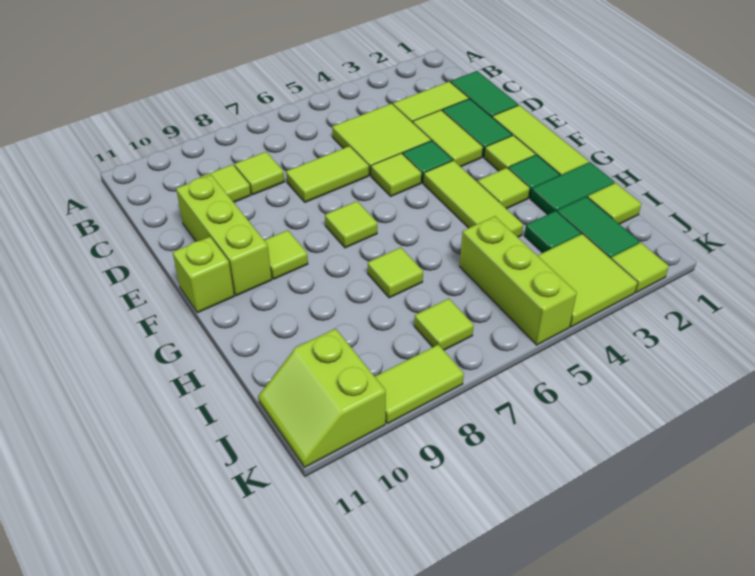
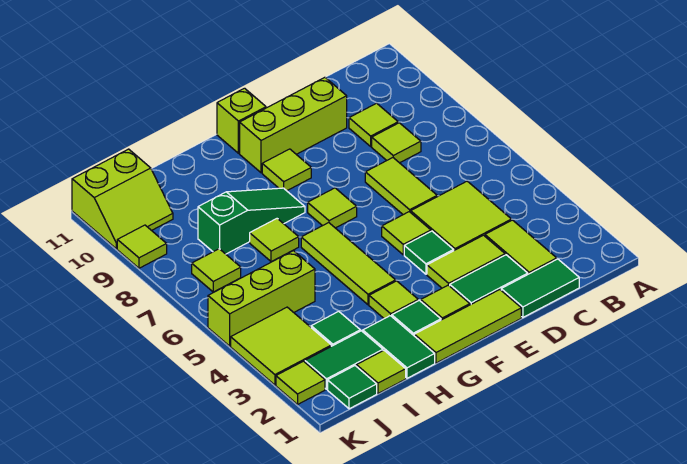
lime 1x3 tile [423,161,523,237] -> lime 1x3 tile turned to [301,223,396,305]
none -> green 1x3 slope [198,188,305,254]
none -> green 1x1 tile [328,366,377,409]
lime 2x2 slope [258,329,386,468] -> lime 2x2 slope turned to [72,149,173,249]
lime 1x2 tile [375,345,464,424] -> lime 1x1 tile [117,225,167,268]

